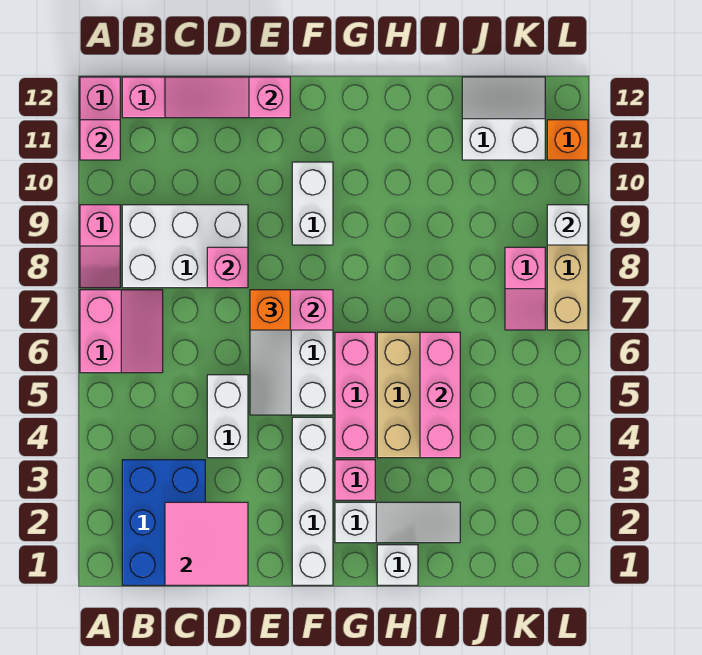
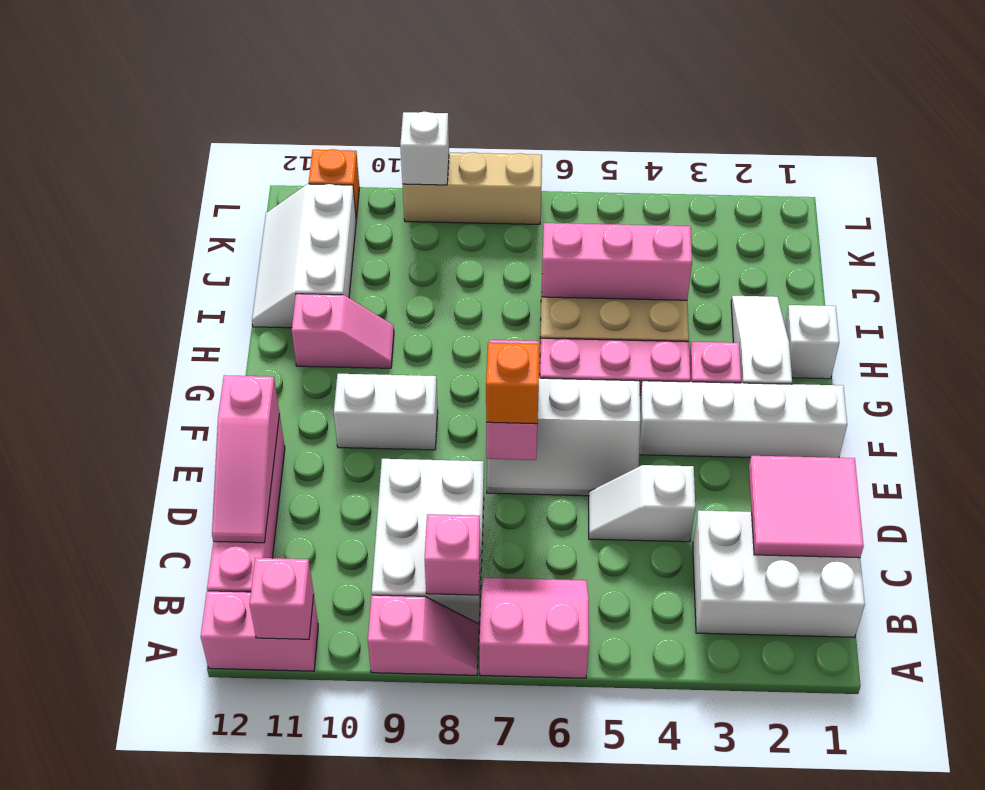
blue 2x3 brick [122,460,205,585] -> white 2x3 brick [693,510,865,637]
white 1x2 brick [207,375,248,458] -> white 1x2 slope [589,465,695,542]
pink 1x1 brick [207,247,248,288] -> pink 1x1 brick moved to [425,514,480,595]
white 2x2 slope [462,77,545,160] -> white 2x3 slope [252,184,356,328]
pink 1x2 slope [505,247,545,330] -> pink 1x2 slope moved to [292,294,394,368]

